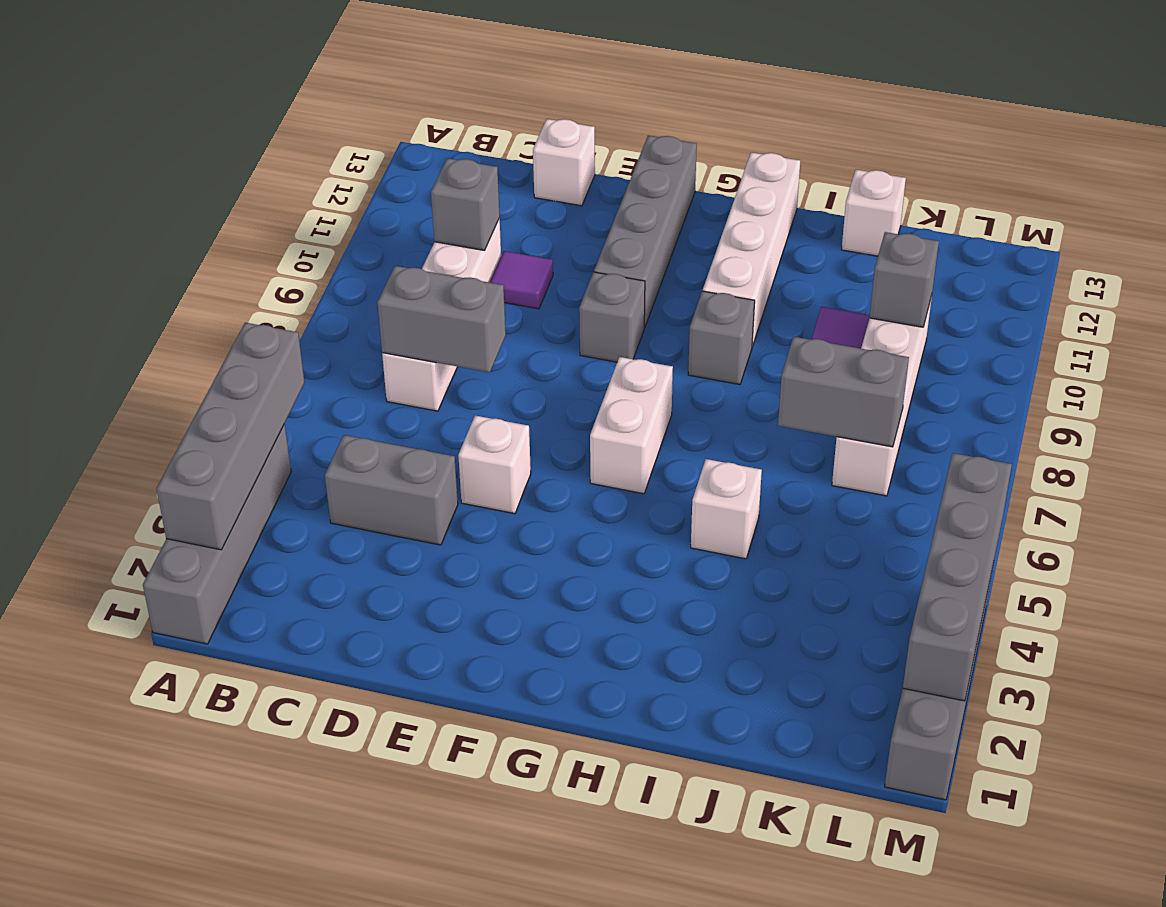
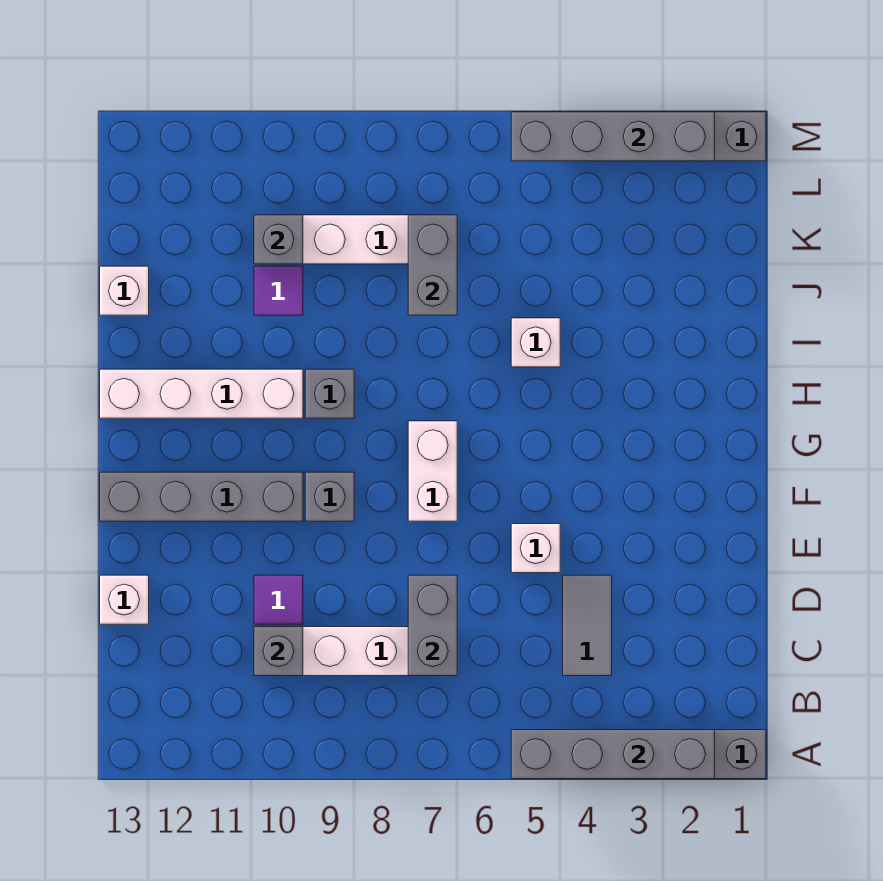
grey 1x2 brick [325,435,458,545] -> grey 1x2 tile [563,575,612,676]
white 1x2 brick [590,357,673,494] -> white 1x2 brick turned to [408,421,457,521]

